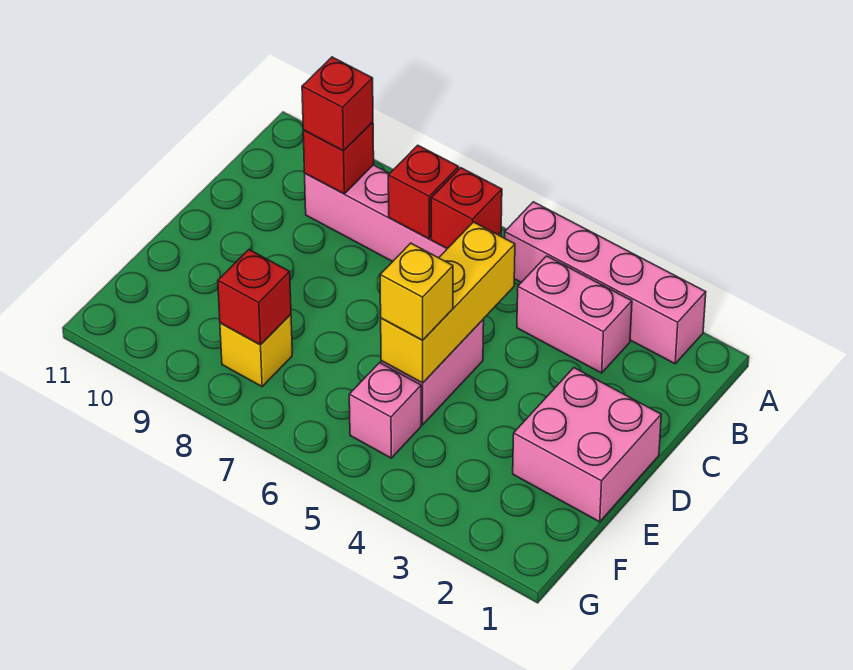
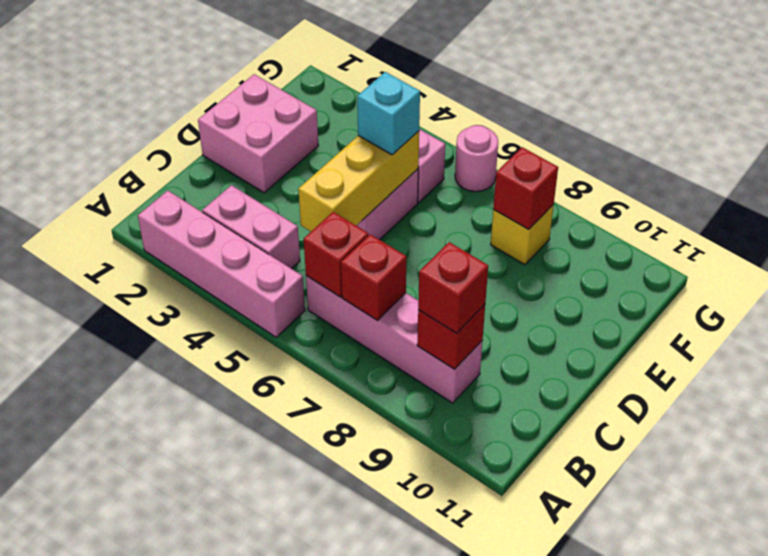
yellow 1x1 brick [380,243,453,340] -> cyan 1x1 brick [357,72,420,155]
none -> pink 1x1 round brick [455,125,498,192]

